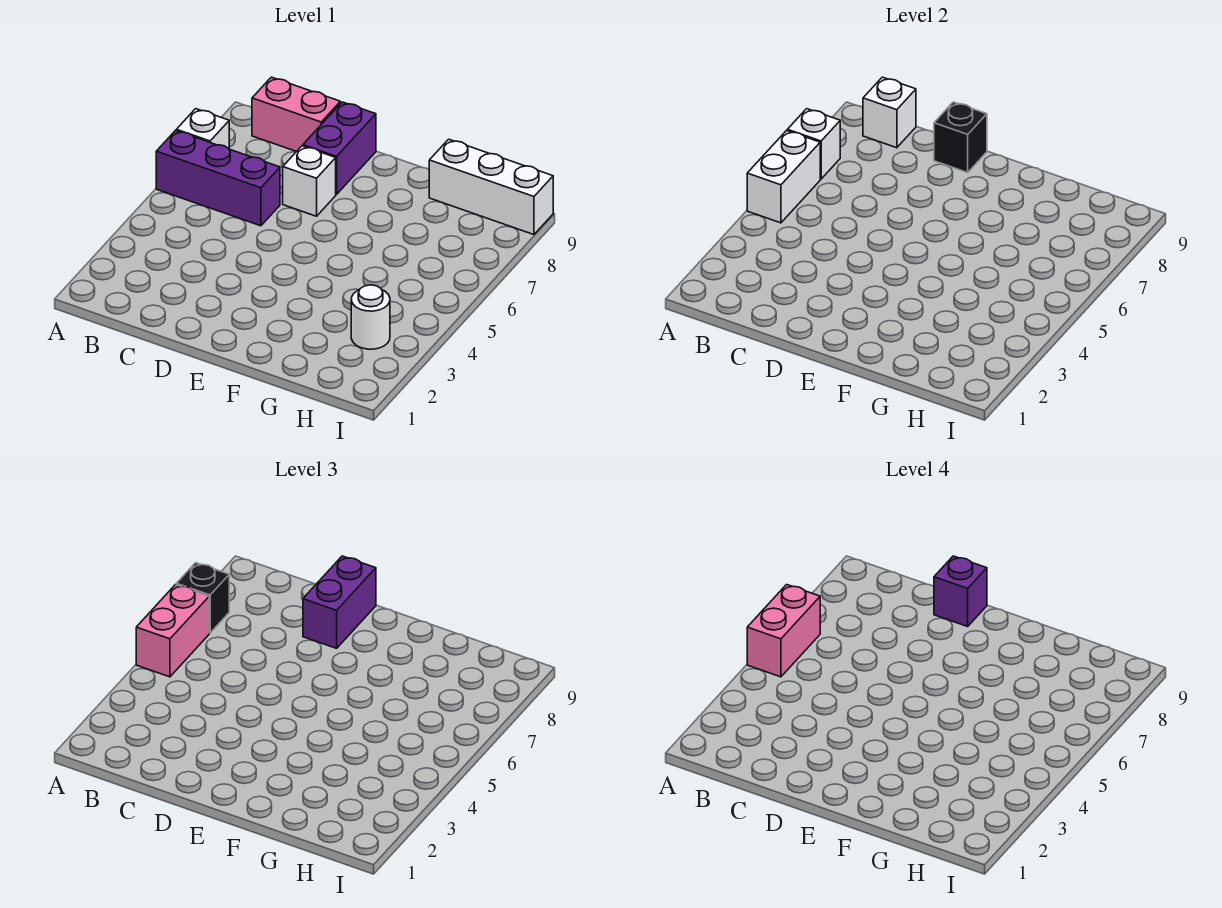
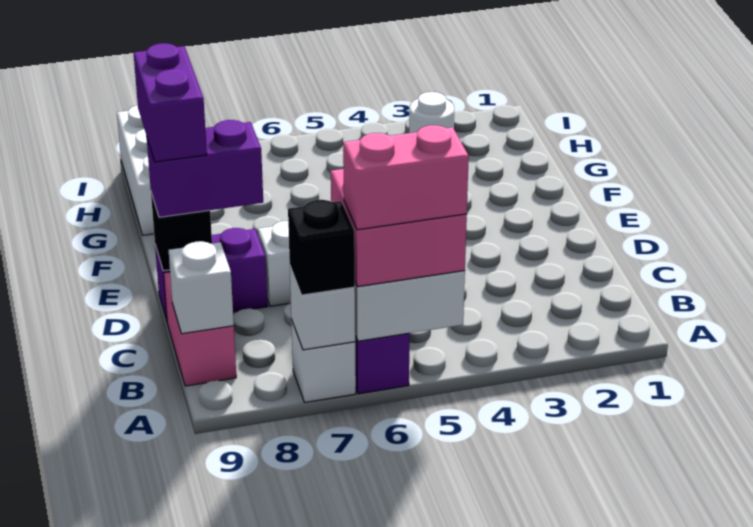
pink 1x2 brick [136,585,209,677] -> pink 2x2 brick [331,169,467,287]
purple 1x1 brick [934,556,987,626] -> purple 1x2 brick [134,43,207,162]

